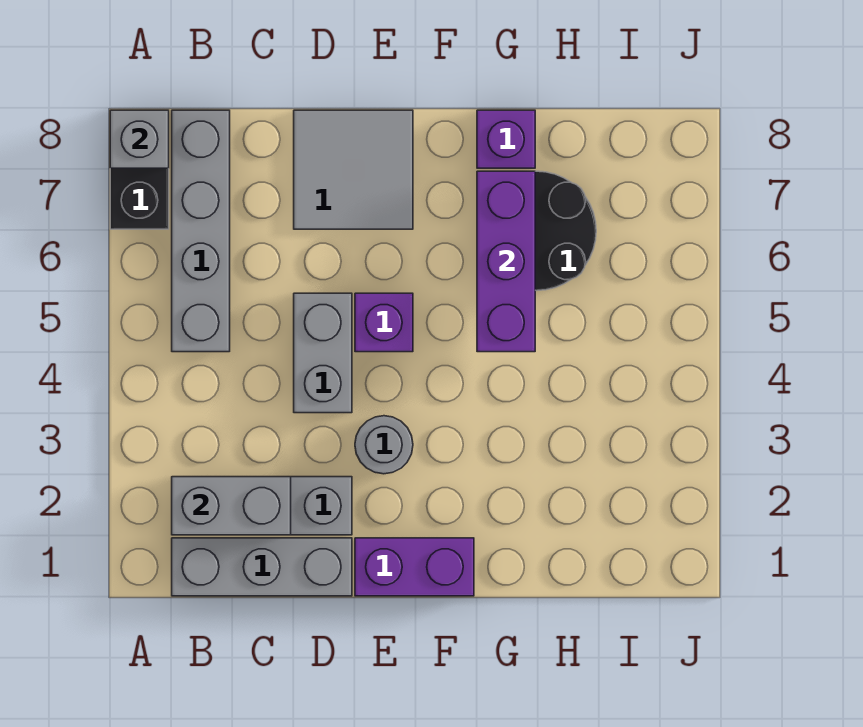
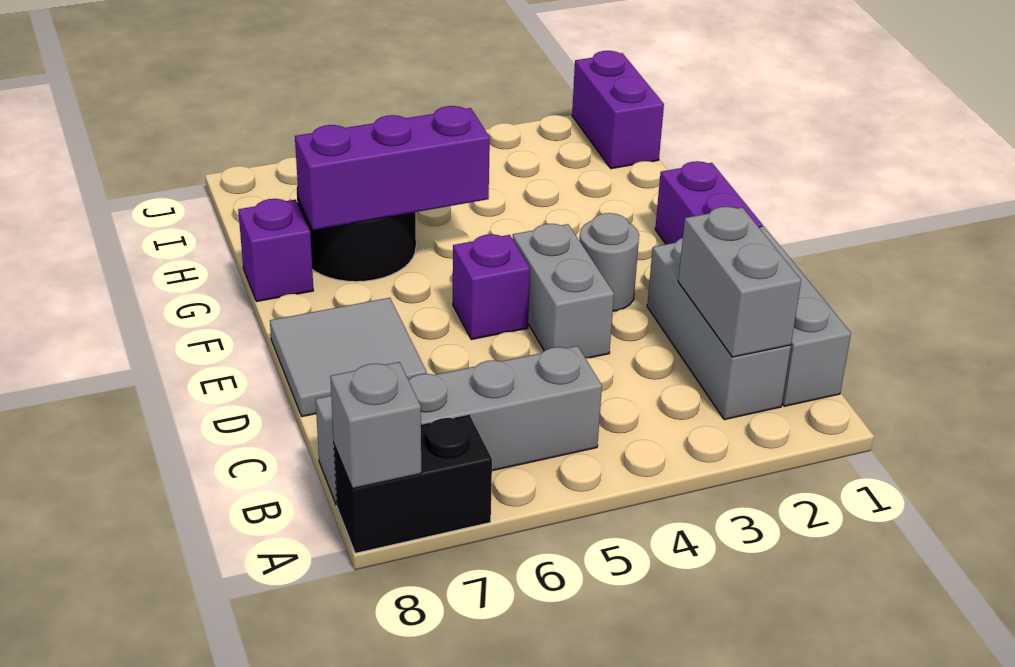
grey 1x2 brick [294,293,352,413] -> grey 1x2 brick turned to [512,224,614,358]
none -> purple 1x2 brick [572,51,664,169]

